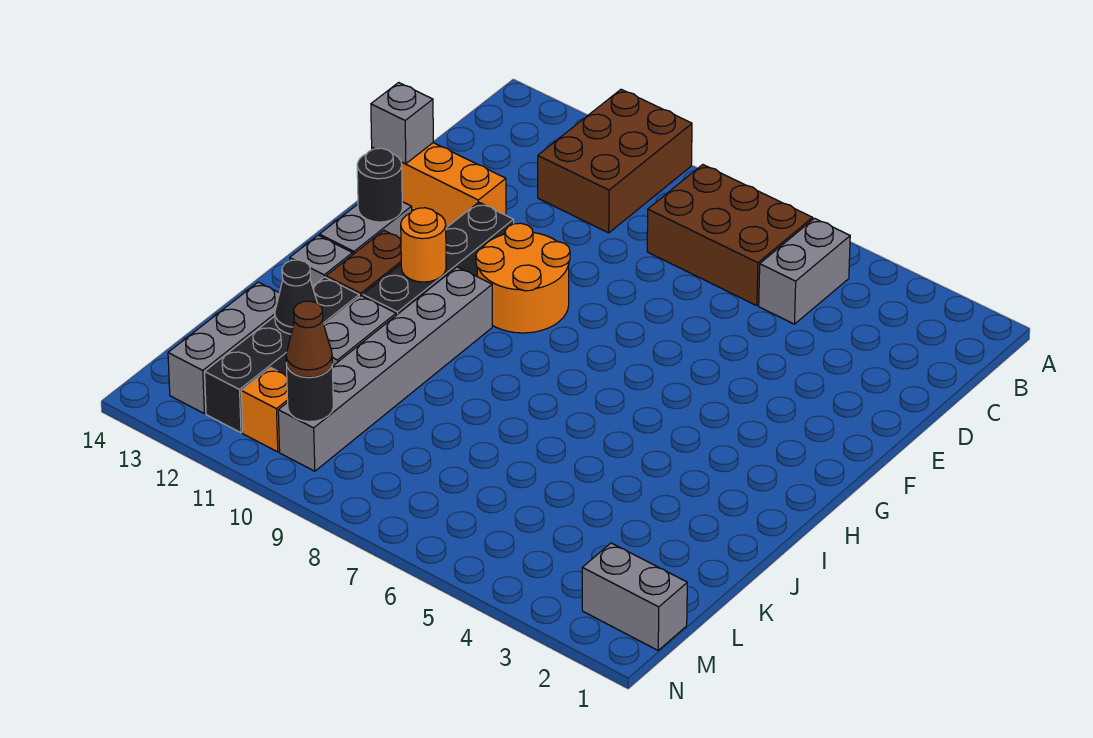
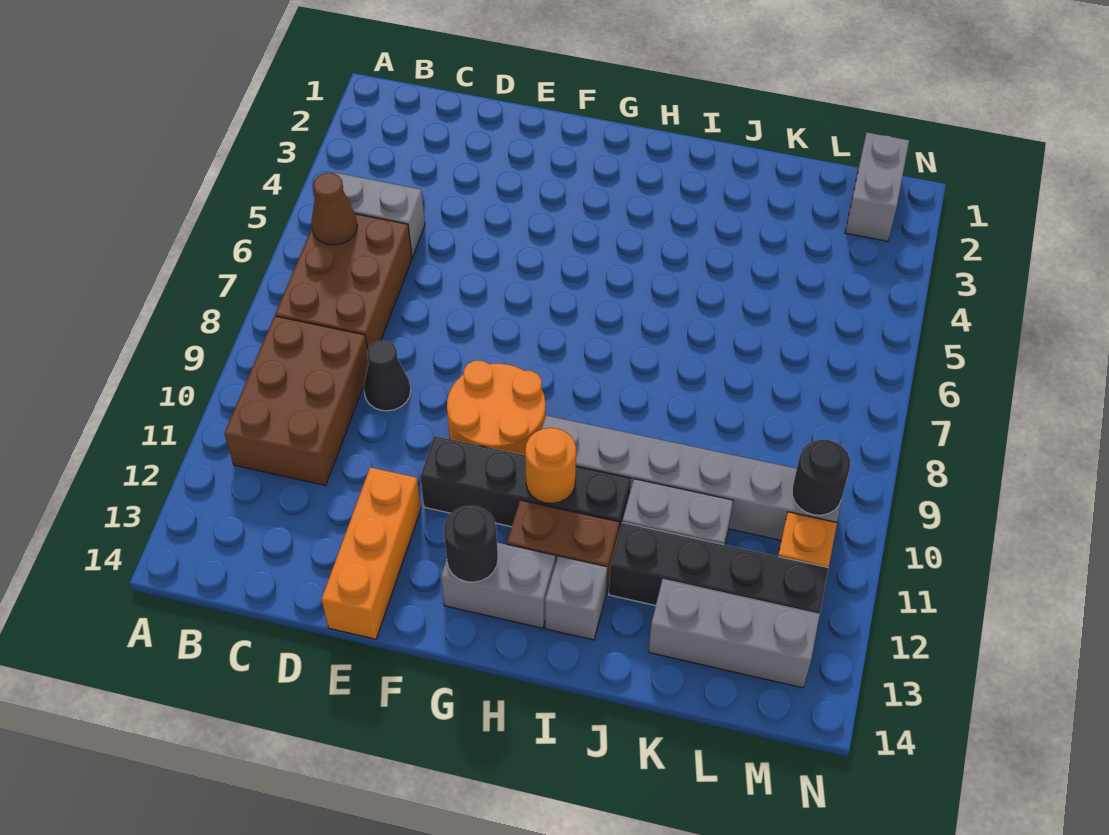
brown 2x3 brick [538,89,692,233] -> brown 2x3 brick turned to [224,316,369,485]
grey 1x1 brick [371,83,433,164] -> none
black 1x1 cone [275,260,317,334] -> black 1x1 cone moved to [364,341,411,411]
brown 1x1 cone [286,301,332,377] -> brown 1x1 cone moved to [311,173,357,245]

